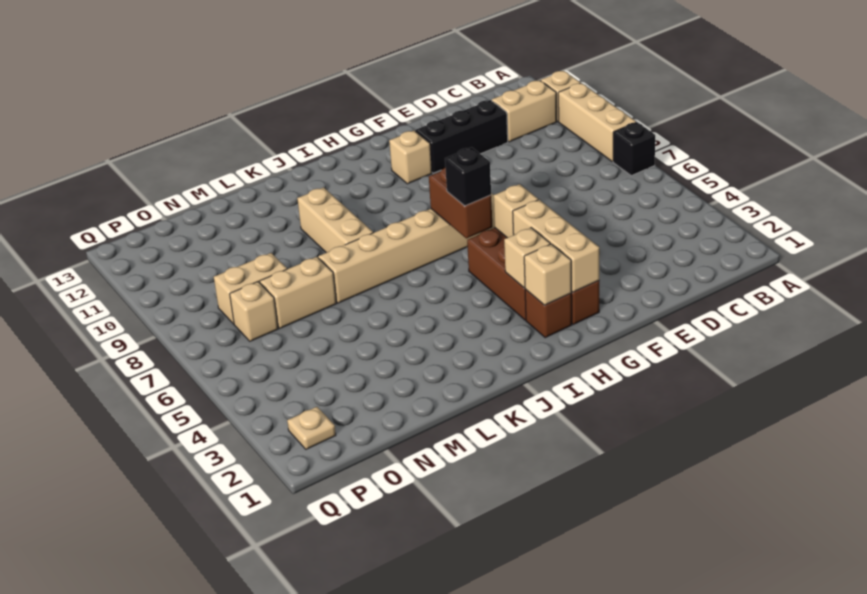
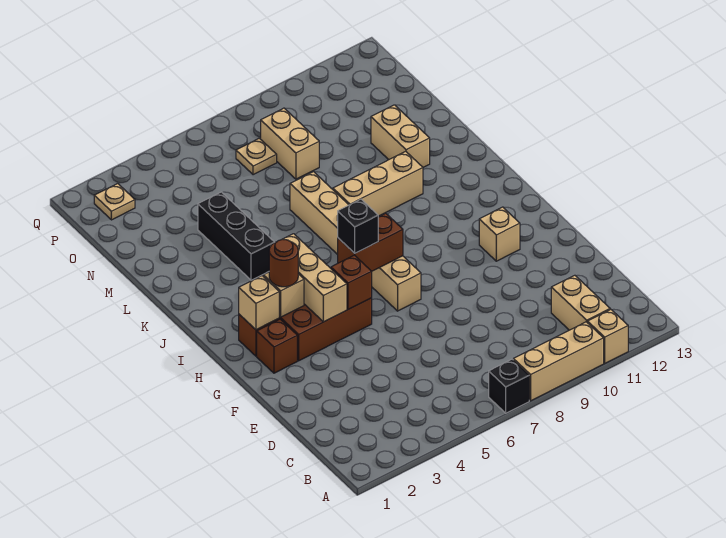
black 1x3 brick [415,100,508,173] -> black 1x3 brick moved to [198,192,275,280]
tan 1x3 brick [513,200,599,292] -> tan 1x3 brick turned to [270,234,347,322]
tan 1x1 brick [494,184,538,238] -> brown 1x1 brick [331,255,372,309]
none -> brown 1x1 round brick [269,240,298,287]
tan 1x2 brick [260,257,337,328] -> tan 1x2 brick moved to [371,105,430,167]
tan 1x1 brick [230,282,278,341] -> tan 1x1 plate [236,138,277,175]

